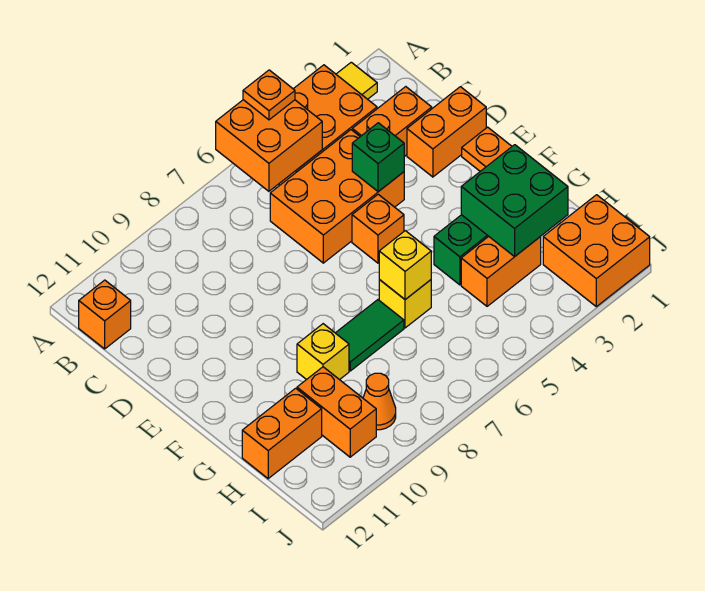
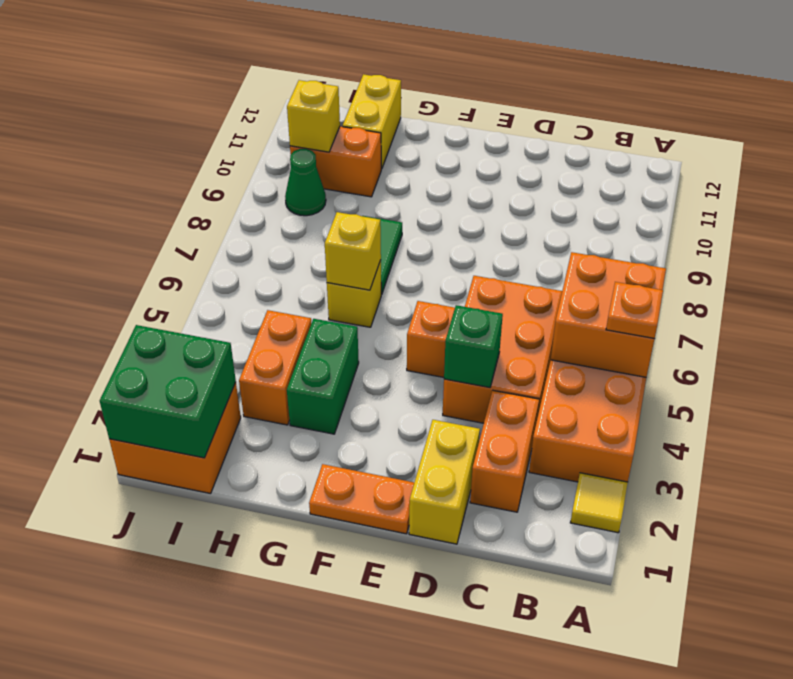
orange 1x1 brick [79,280,131,349] -> none
orange 1x2 brick [407,87,486,177] -> yellow 1x2 brick [409,420,480,544]
green 2x2 brick [461,145,568,257] -> green 2x2 brick moved to [100,325,236,458]
yellow 1x1 brick [297,324,349,380] -> yellow 1x1 brick moved to [287,80,340,152]
orange 1x2 brick [242,388,322,479] -> yellow 1x2 brick [343,74,401,169]
orange 1x1 cone [363,373,396,430] -> green 1x1 cone [285,149,326,216]

